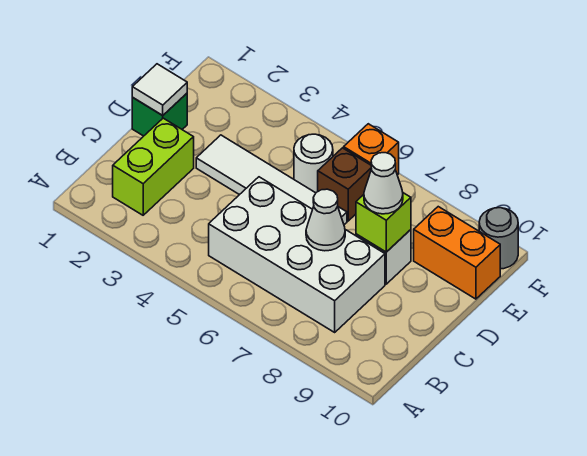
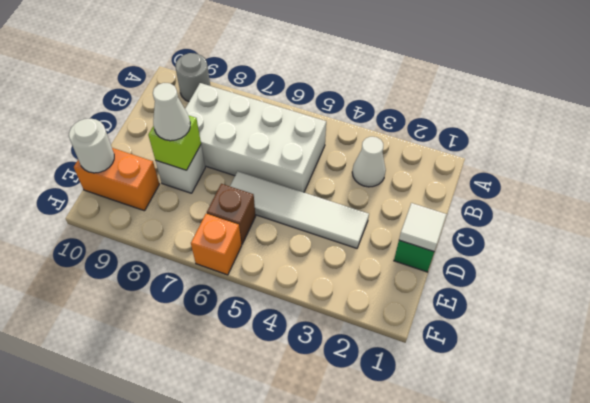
lime 1x2 brick [113,118,194,215] -> none
white 1x1 cone [306,189,345,251] -> white 1x1 cone moved to [352,137,386,187]
white 1x1 round brick [294,134,333,193] -> white 1x1 round brick moved to [69,119,114,173]
grey 1x1 round brick [479,208,518,269] -> grey 1x1 round brick moved to [175,53,210,102]

